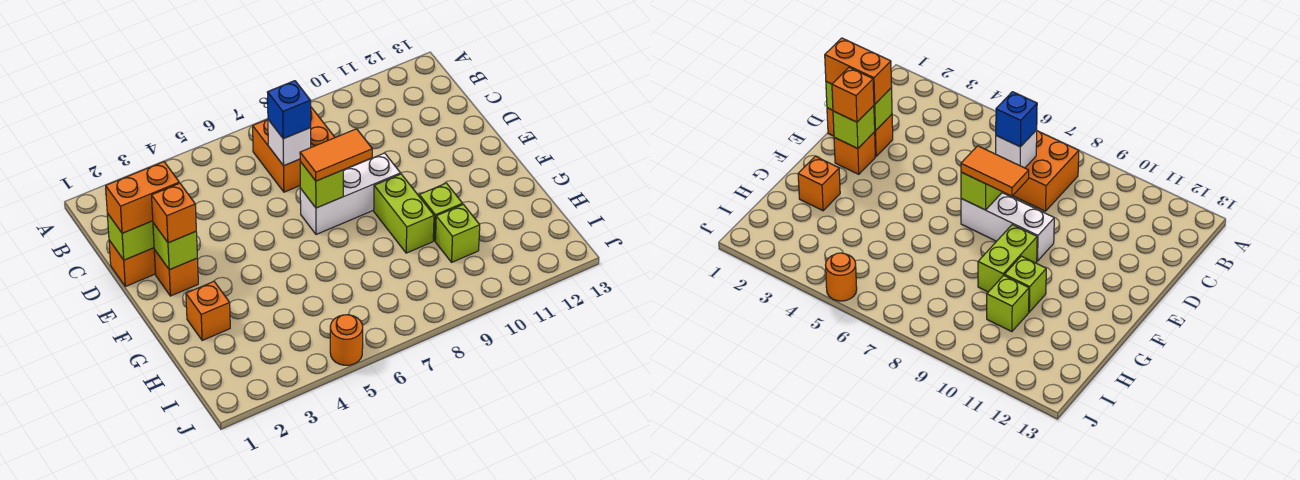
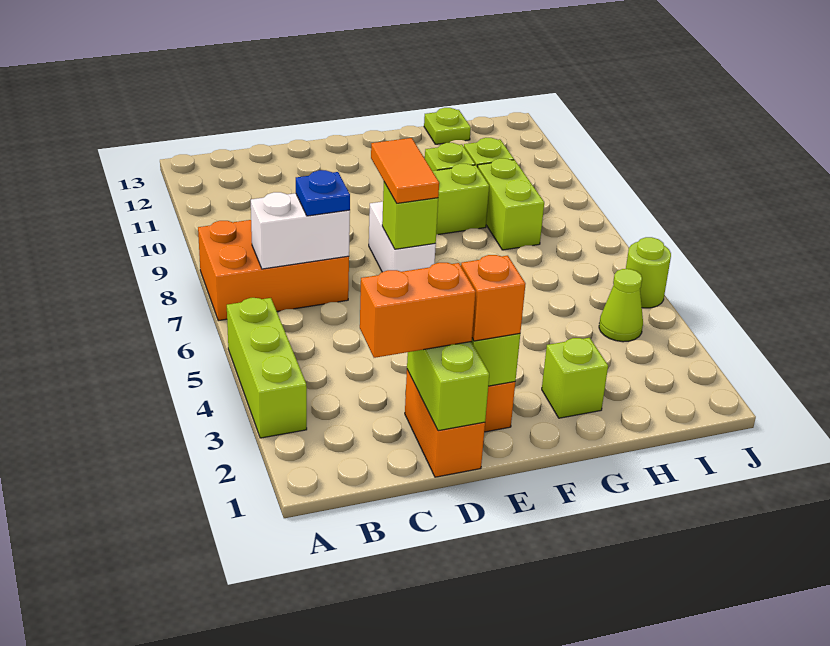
none -> lime 1x3 brick [227,298,307,438]
orange 2x2 brick [253,107,335,192] -> orange 2x3 brick [198,220,349,321]
white 1x1 brick [268,120,311,166] -> white 1x2 brick [251,192,350,269]
blue 1x1 brick [267,81,311,139] -> blue 1x1 plate [296,170,350,216]
orange 1x2 brick [106,162,179,233] -> orange 1x2 brick turned to [360,263,476,358]
white 1x3 brick [300,153,400,234] -> white 1x2 brick [369,202,436,272]
orange 1x1 brick [186,281,230,341] -> lime 1x1 brick [542,338,608,418]
none -> lime 1x2 brick [477,158,544,250]
none -> lime 1x1 plate [424,108,471,144]
none -> lime 1x1 cone [599,269,643,342]
orange 1x1 round brick [330,315,363,365] -> lime 1x1 round brick [626,237,671,308]

